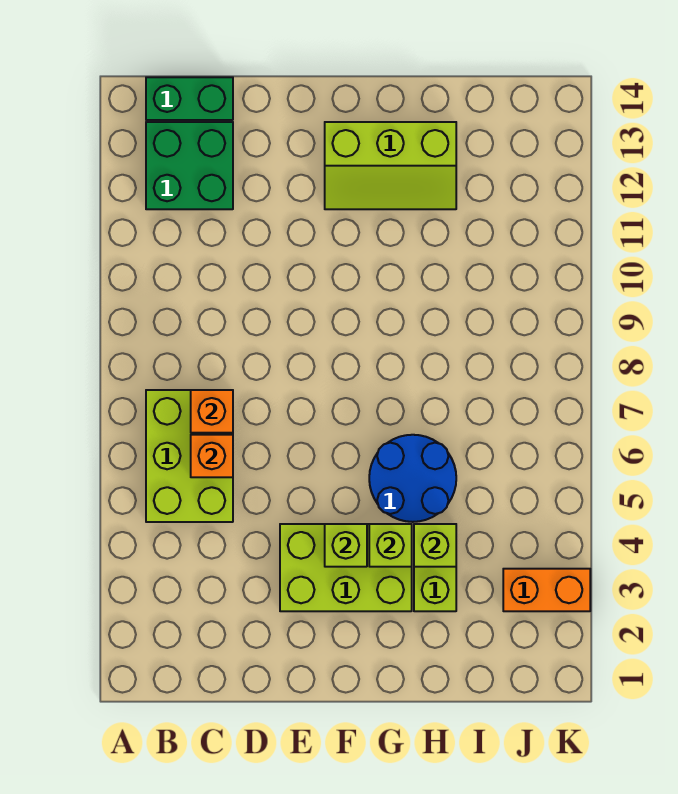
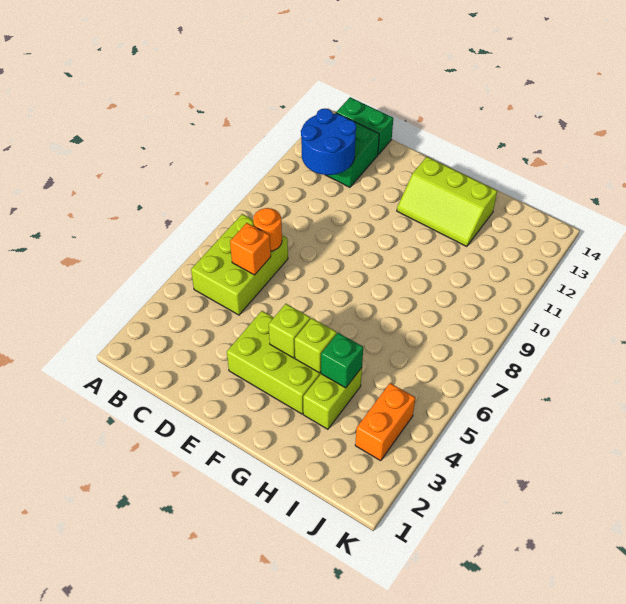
orange 1x1 brick [191,390,233,433] -> orange 1x1 round brick [253,208,282,251]
blue 2x2 round brick [369,435,456,522] -> blue 2x2 round brick moved to [301,108,356,175]
lime 1x1 brick [414,524,456,567] -> green 1x1 brick [321,333,363,388]
orange 1x2 brick [503,569,590,611] -> orange 1x2 brick turned to [355,383,415,461]

